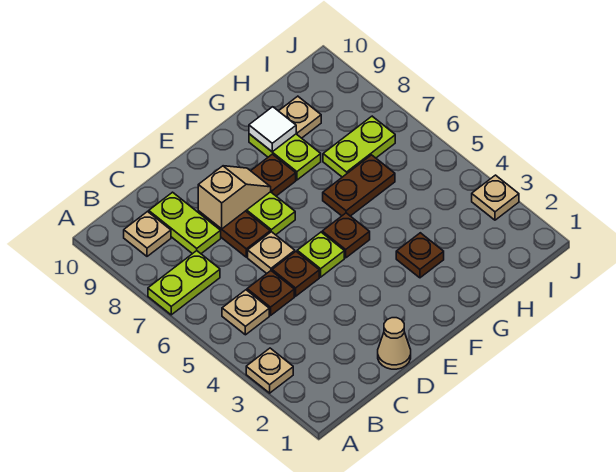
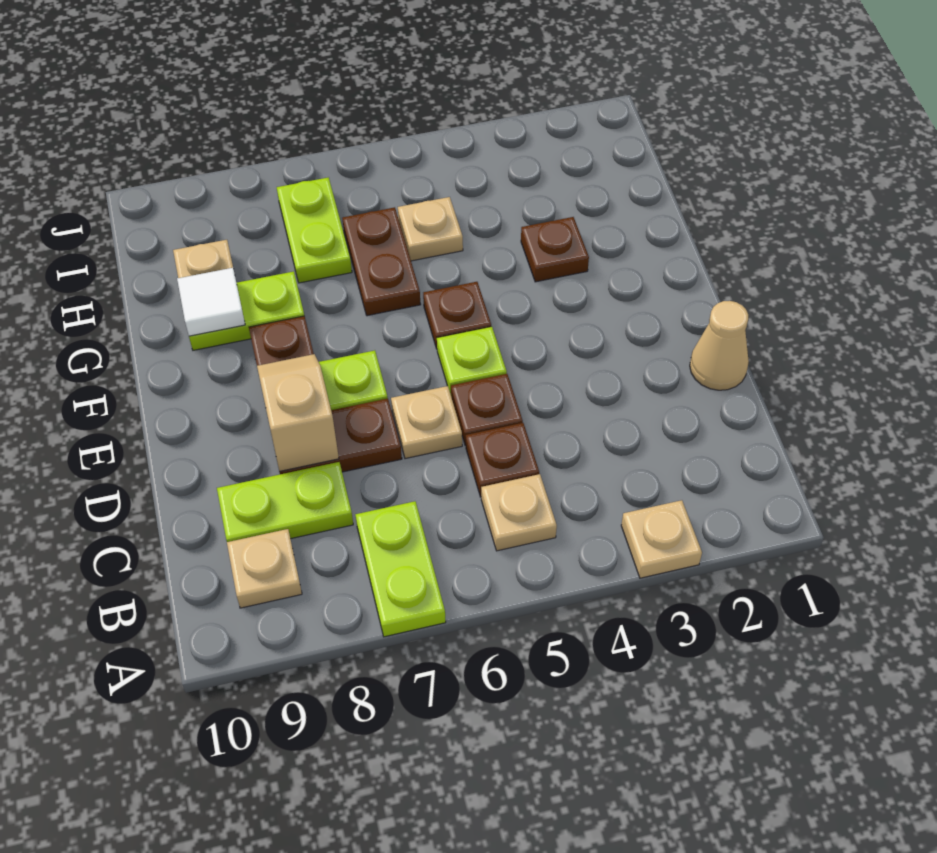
tan 1x1 plate [472,175,519,220] -> tan 1x1 plate moved to [398,197,463,261]

